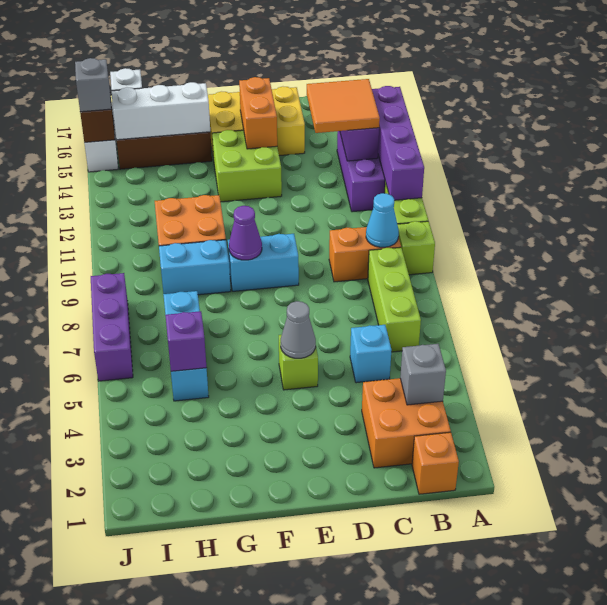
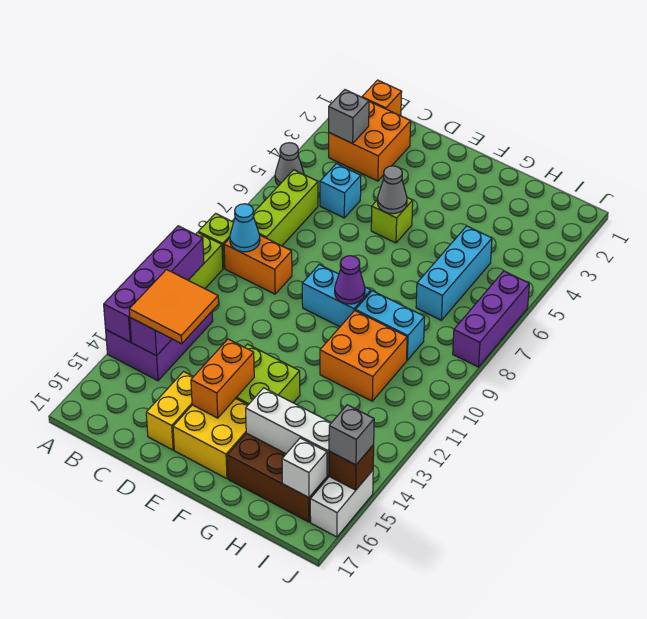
none -> grey 1x1 cone [275,143,304,186]
purple 1x1 brick [165,311,207,371] -> none

